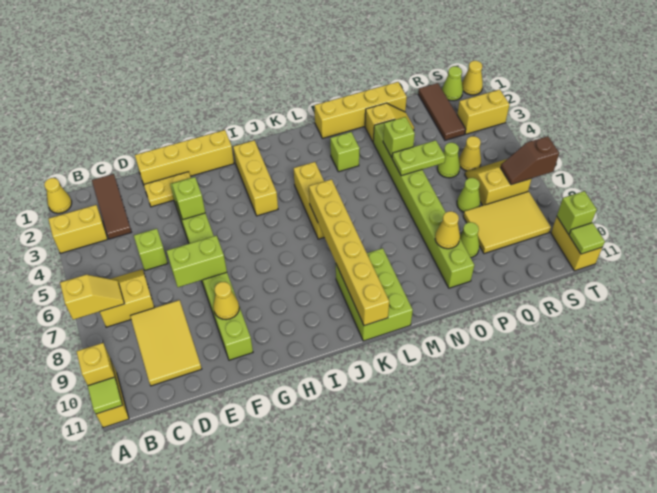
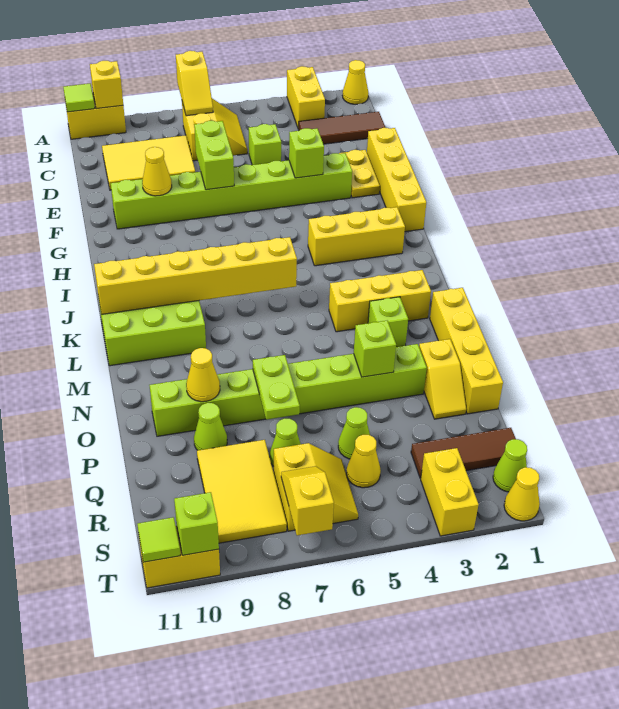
yellow 1x3 brick [294,162,324,239] -> yellow 1x3 brick moved to [329,270,431,332]
lime 1x2 plate [392,140,445,176] -> lime 1x2 plate moved to [253,355,300,420]
brown 1x2 slope [500,136,559,185] -> yellow 1x2 slope [281,466,334,535]

